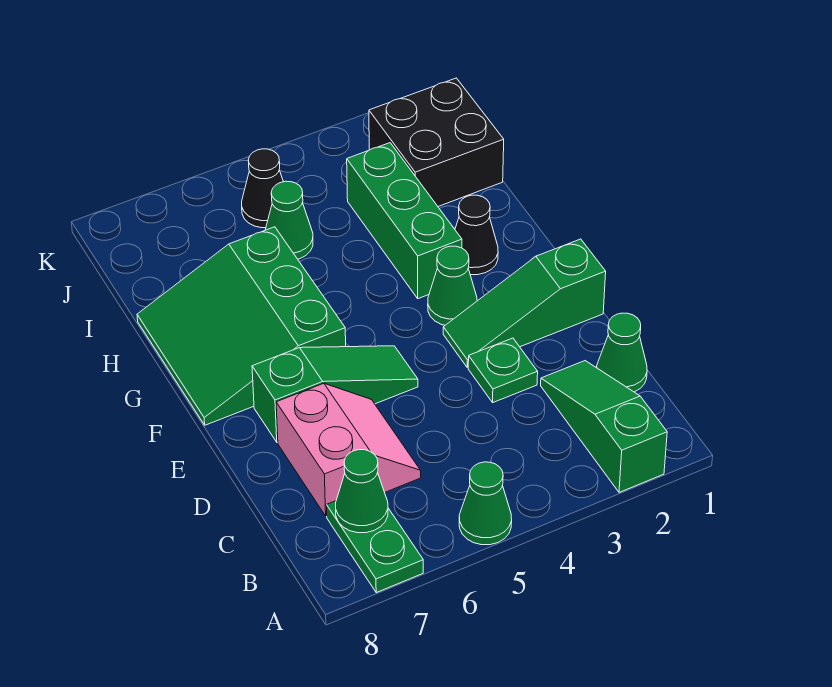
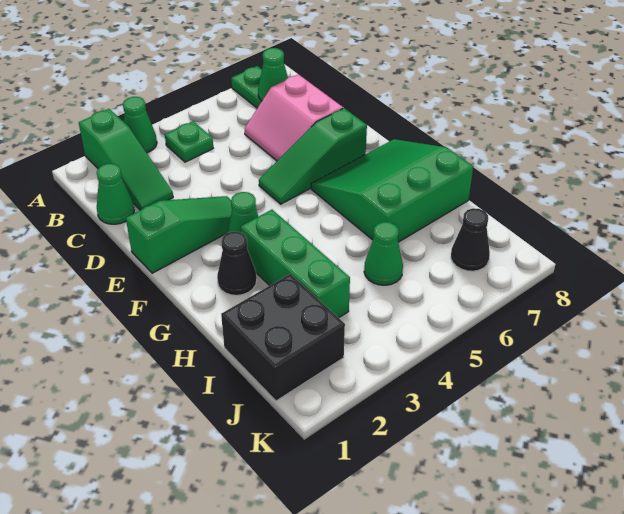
green 1x1 cone [459,462,512,545] -> green 1x1 cone moved to [123,97,157,153]
green 1x1 plate [468,338,538,402] -> green 1x1 plate moved to [165,121,213,162]
green 3x3 slope [137,227,346,425] -> green 3x3 slope turned to [311,139,473,242]
black 1x1 cone [242,149,283,228] -> black 1x1 cone moved to [451,208,490,271]

